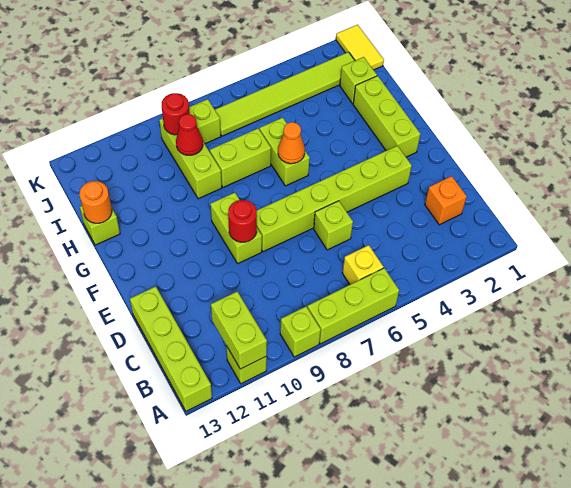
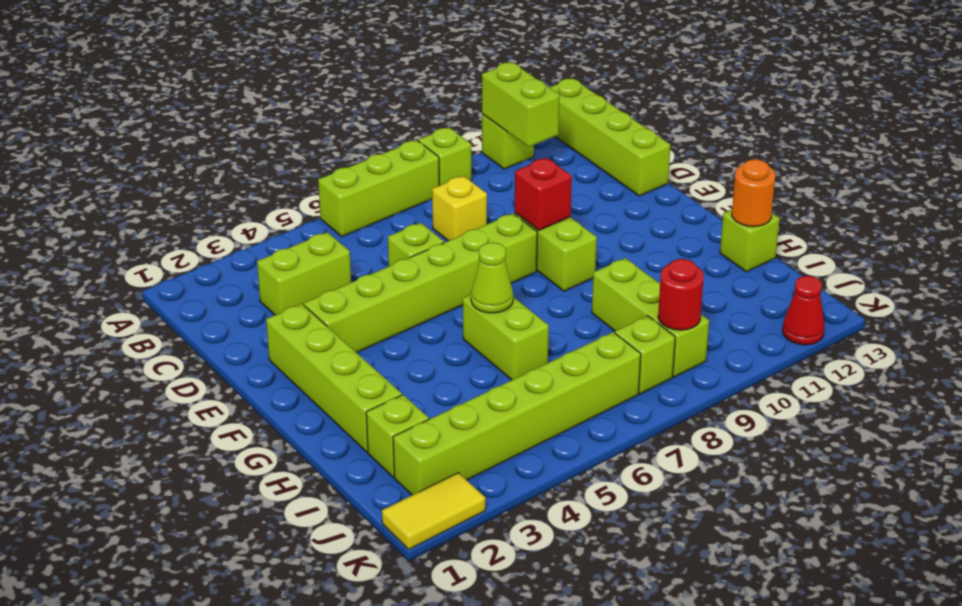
yellow 1x1 brick [342,245,383,284] -> yellow 1x1 brick moved to [432,176,487,241]
orange 1x1 brick [425,176,467,225] -> none
red 1x1 round brick [228,200,257,242] -> red 1x1 brick [515,158,572,230]
lime 1x3 brick [353,76,420,157] -> lime 1x4 brick [266,304,402,452]
orange 1x1 cone [278,122,305,164] -> lime 1x1 cone [471,243,513,313]
lime 1x2 brick [210,129,271,187] -> lime 1x2 brick moved to [257,232,351,315]
red 1x1 cone [176,114,203,155] -> red 1x1 cone moved to [783,276,824,345]
yellow 1x2 tile [336,25,384,70] -> yellow 1x2 tile turned to [382,473,485,549]
lime 1x6 tile [215,52,355,136] -> lime 1x6 brick [393,332,641,495]

